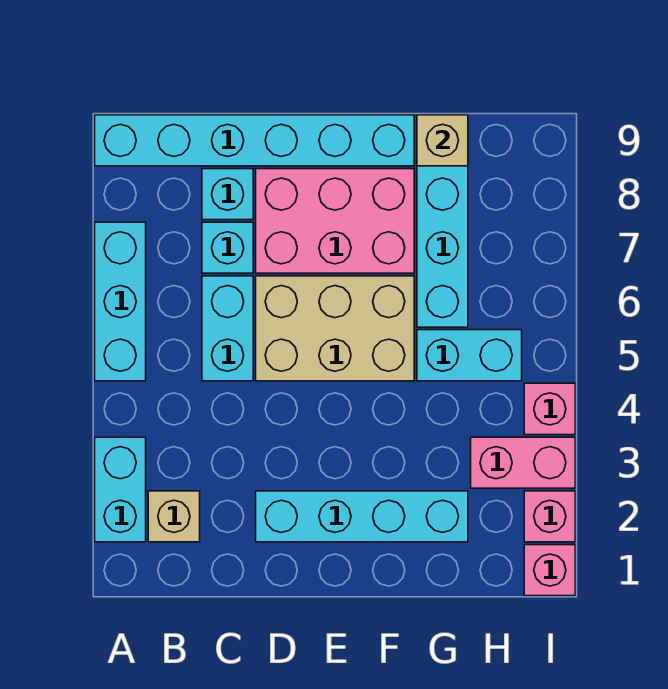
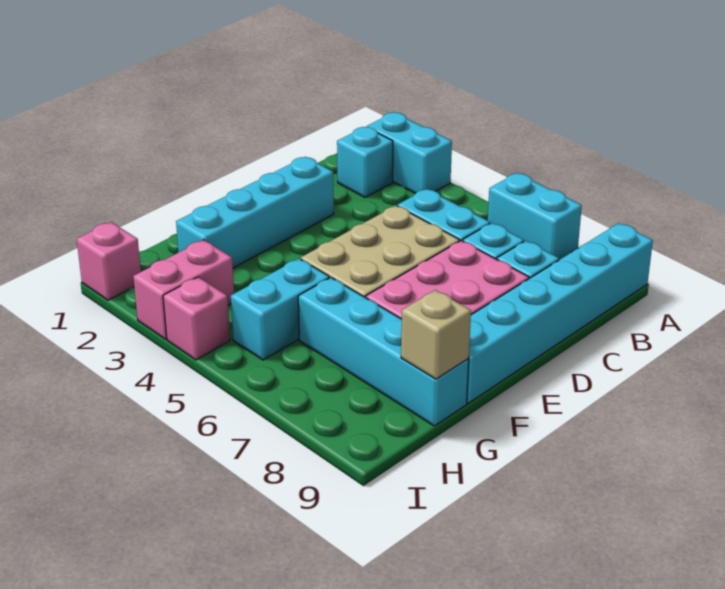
cyan 1x3 brick [95,222,146,381] -> cyan 1x2 brick [488,173,582,260]
tan 1x1 brick [148,491,200,542] -> cyan 1x1 brick [337,127,393,197]
pink 1x1 brick [524,491,575,542] -> none

